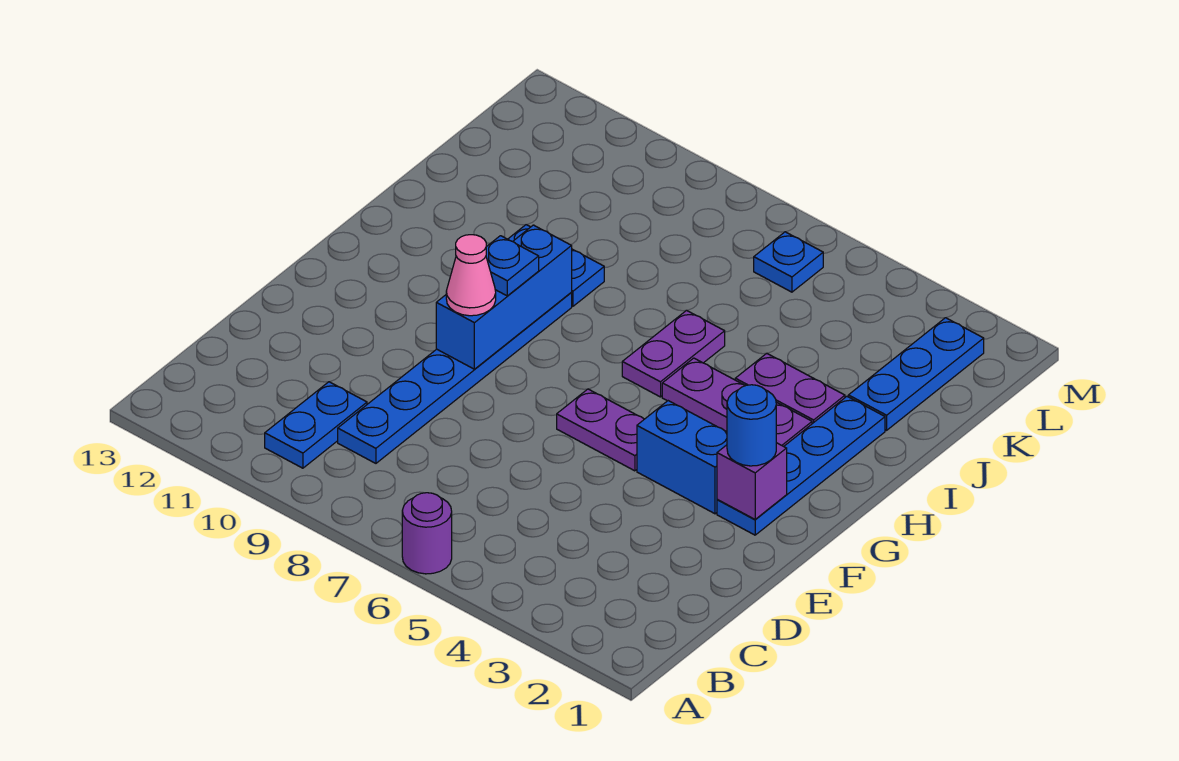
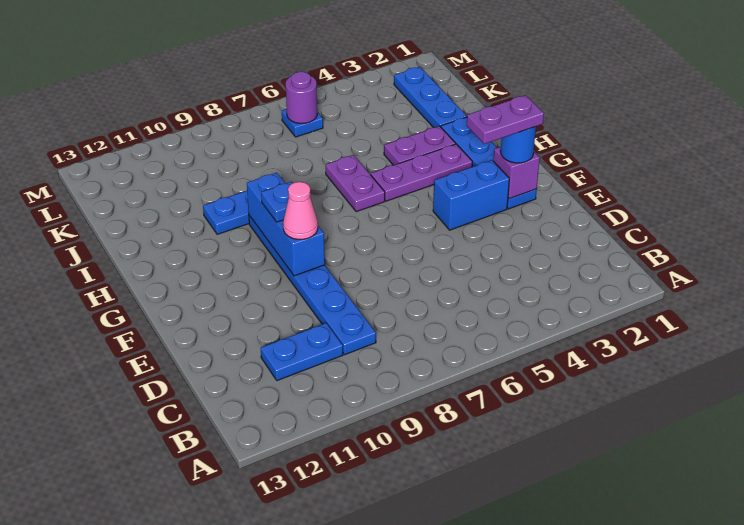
purple 1x1 round brick [402,493,452,574] -> purple 1x1 round brick moved to [286,72,317,123]
blue 1x2 plate [265,382,367,468] -> blue 1x2 plate turned to [261,323,343,381]
purple 1x2 plate [557,389,644,471] -> purple 1x2 plate moved to [467,95,544,144]

